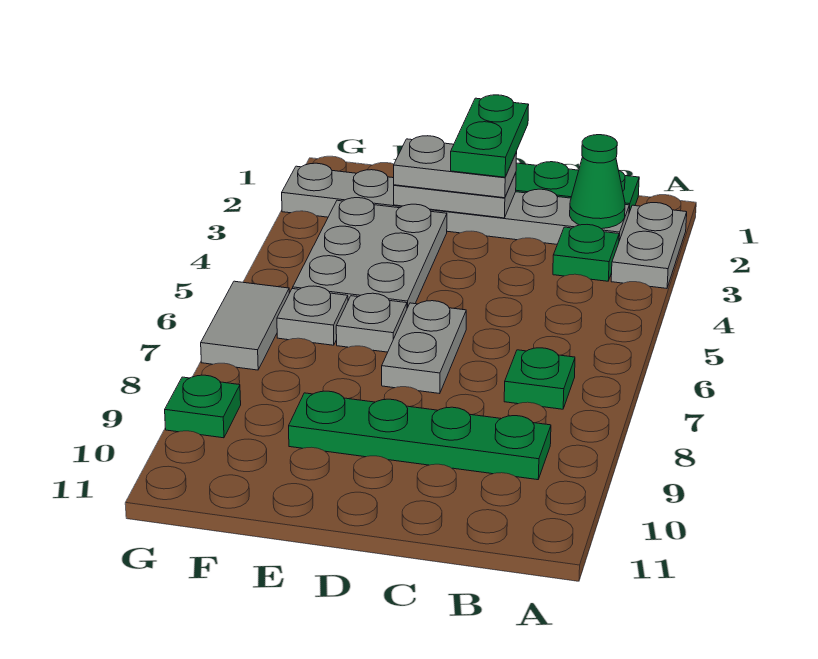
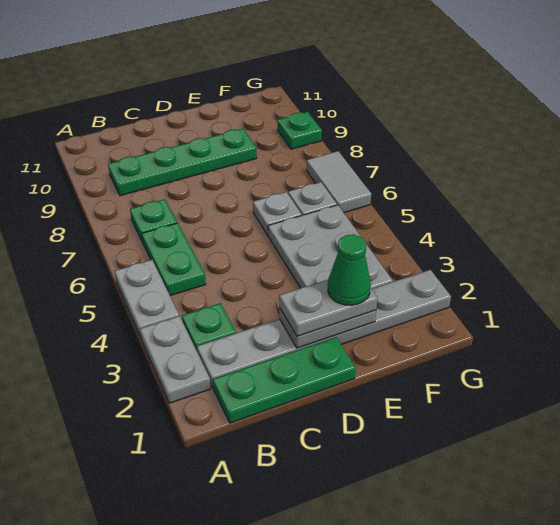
green 1x1 cone [570,135,625,229] -> green 1x1 cone moved to [328,235,371,305]
green 1x2 plate [451,95,529,177] -> green 1x2 plate moved to [142,223,206,296]
grey 1x2 plate [382,301,466,394] -> grey 1x2 plate moved to [115,260,179,337]

